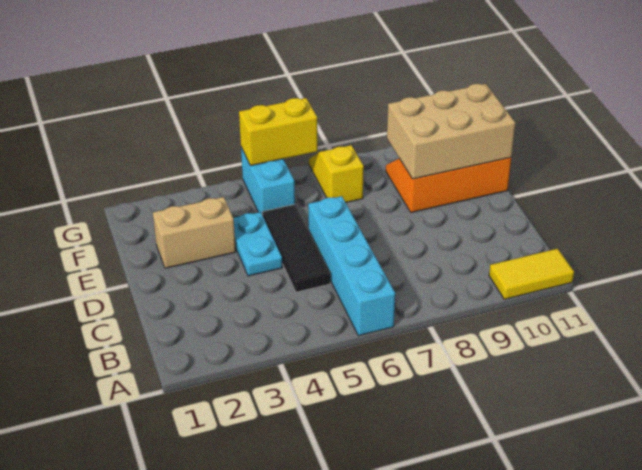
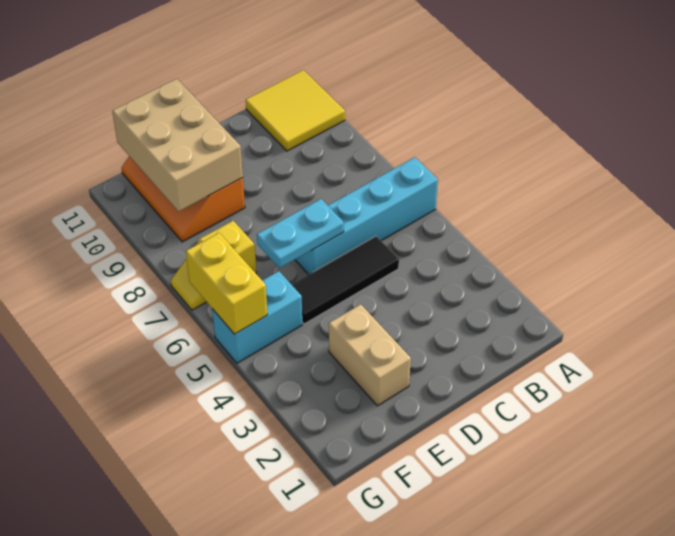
yellow 1x2 tile [489,249,574,299] -> yellow 2x2 tile [246,70,345,151]
cyan 1x2 plate [233,212,282,276] -> cyan 1x2 plate moved to [257,199,344,268]

